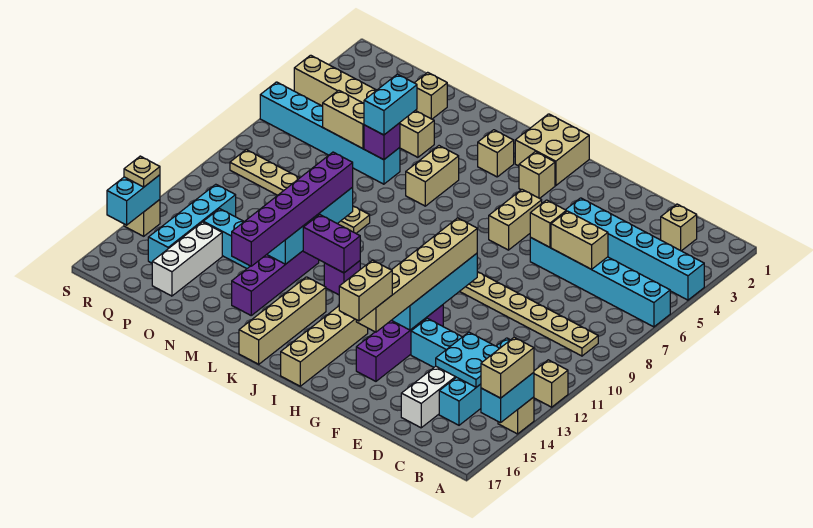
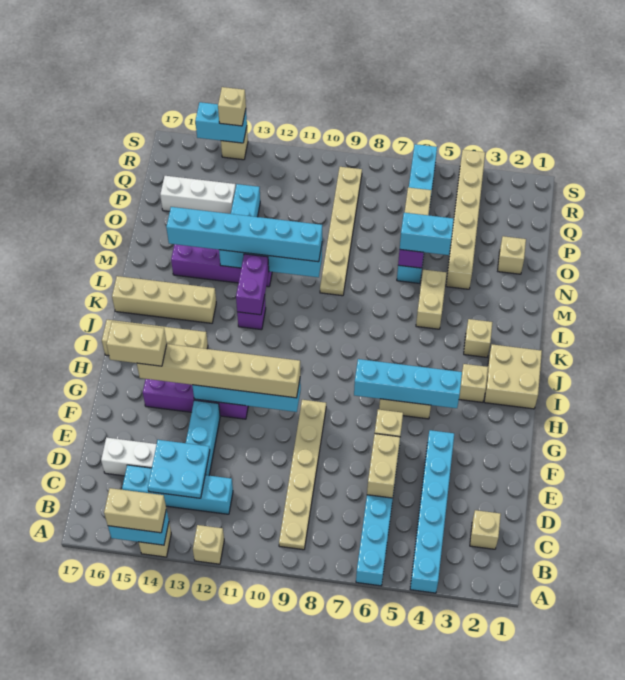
tan 1x2 brick [406,146,459,206] -> tan 1x2 brick turned to [416,270,447,329]
purple 1x6 brick [232,152,353,266] -> cyan 1x6 brick [166,207,322,262]
cyan 1x4 brick [148,184,236,263] -> cyan 1x4 brick moved to [354,359,462,408]
tan 1x1 plate [124,156,160,187] -> tan 1x1 brick [218,87,246,126]

